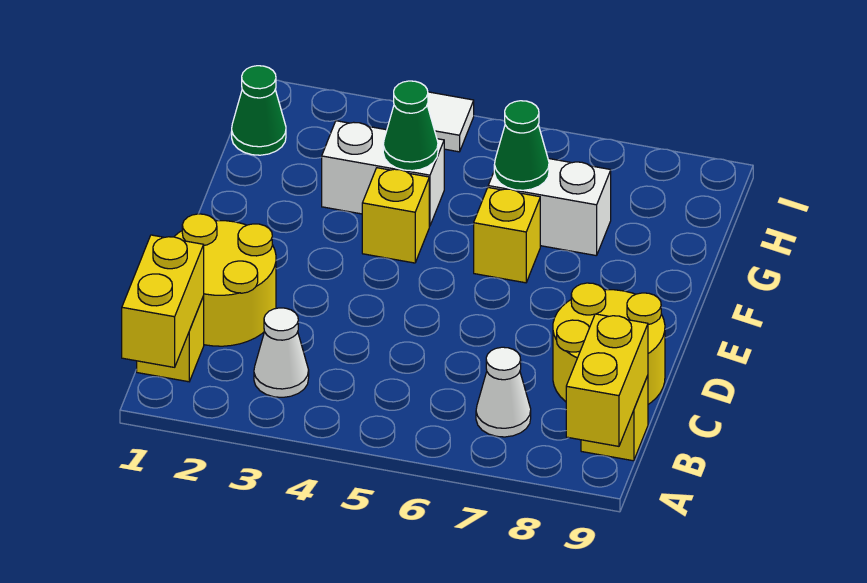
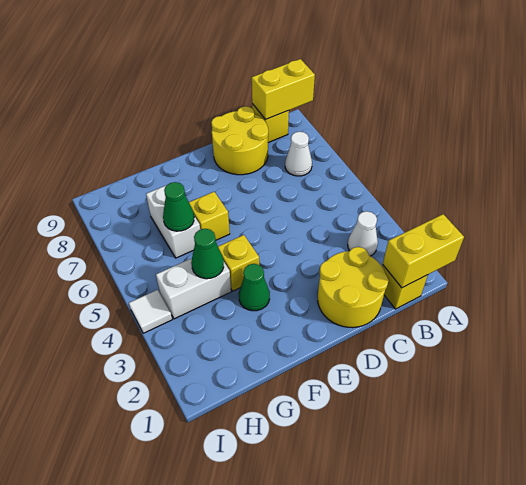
white 1x2 brick [322,121,444,226] -> white 1x2 brick turned to [156,258,231,319]
green 1x1 cone [232,66,286,155] -> green 1x1 cone moved to [239,264,270,311]

